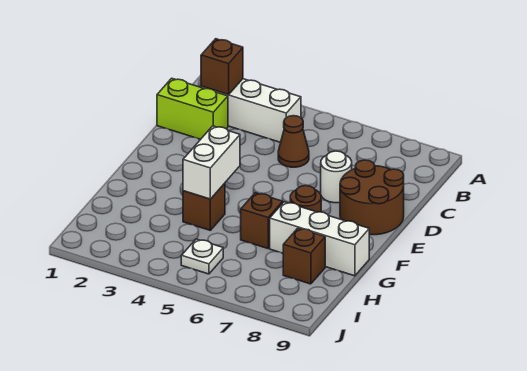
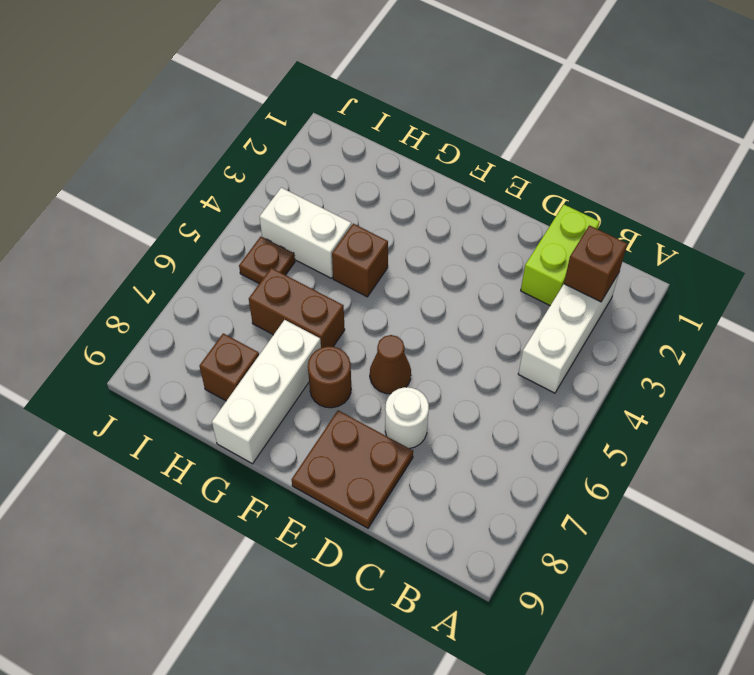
brown 1x1 cone [278,116,309,167] -> brown 1x1 cone moved to [370,335,411,394]
brown 2x2 round brick [340,160,404,235] -> brown 2x2 plate [292,410,413,528]
white 1x2 brick [183,126,240,199] -> white 1x2 brick moved to [260,188,351,278]
brown 1x1 brick [241,193,283,249] -> brown 1x2 brick [249,268,345,348]
white 1x1 plate [181,239,223,274] -> brown 1x1 plate [239,237,295,284]

